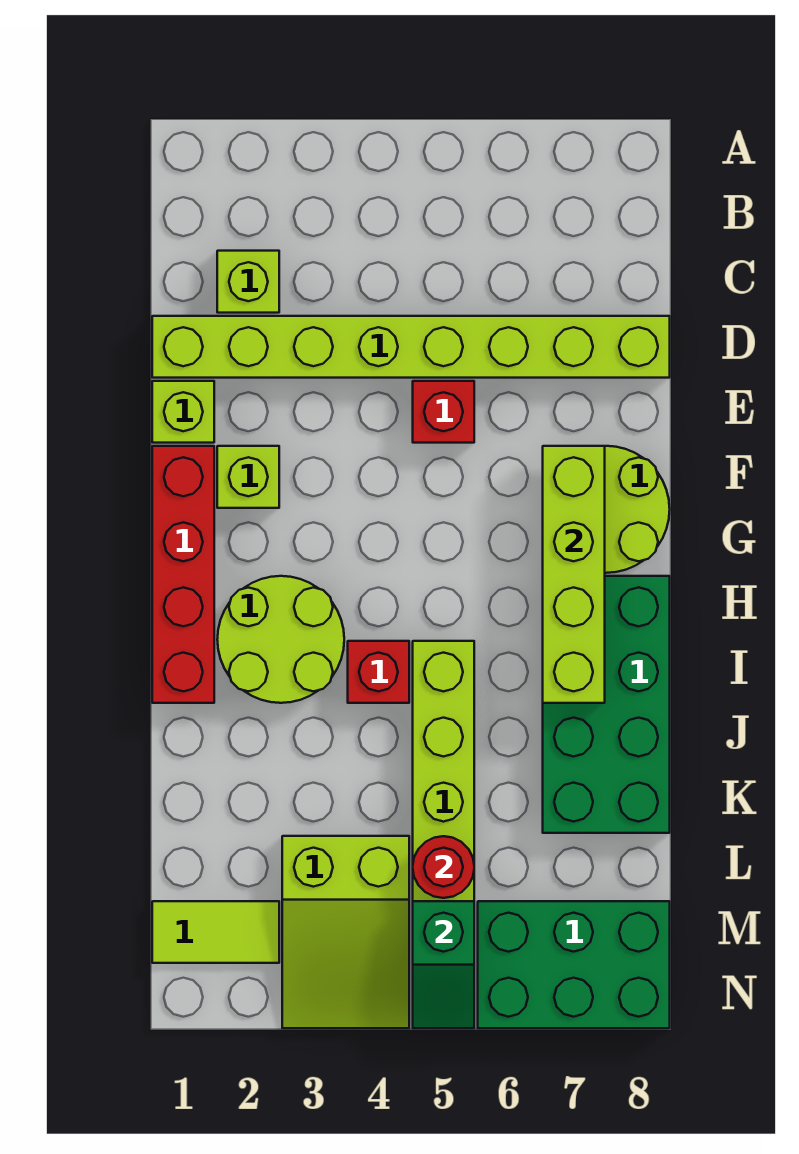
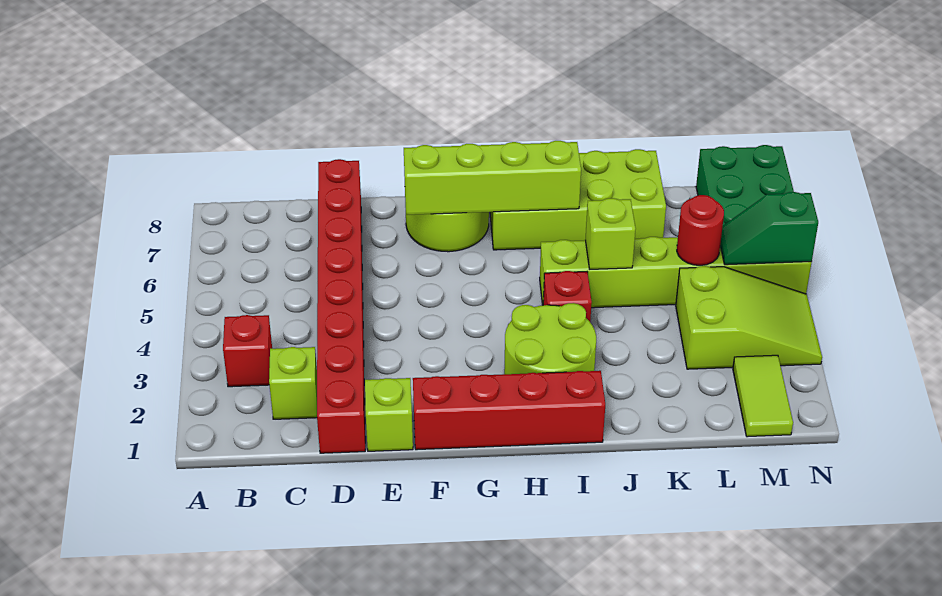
lime 1x8 brick [152,316,670,378] -> red 1x8 brick [317,159,365,453]
red 1x1 brick [413,381,474,443] -> red 1x1 brick moved to [223,315,272,387]
lime 1x1 brick [217,446,279,508] -> lime 1x1 brick moved to [585,198,635,269]
green 2x4 brick [543,576,670,833] -> lime 2x4 brick [490,149,666,250]
green 1x2 slope [413,901,474,1028] -> green 1x2 slope turned to [720,192,818,265]

